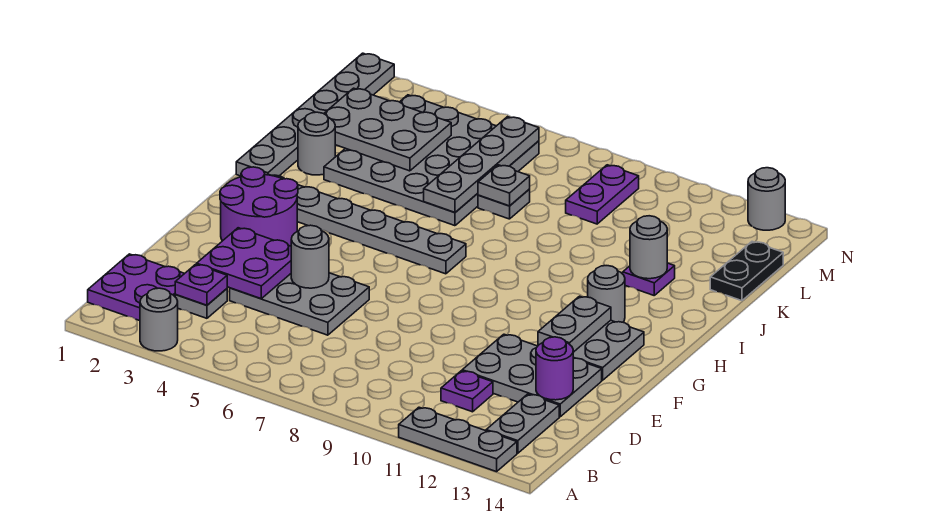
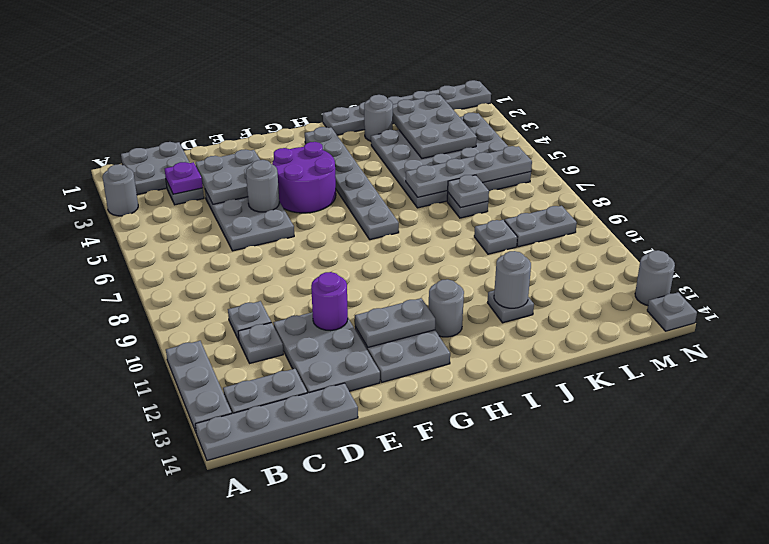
none -> grey 1x4 plate [195,383,358,461]
purple 2x2 plate [88,254,185,321] -> grey 2x2 plate [121,142,190,195]
none -> grey 1x1 plate [228,301,271,340]
purple 1x1 plate [441,371,493,412] -> grey 1x1 plate [238,323,283,363]
purple 2x2 plate [197,228,291,299] -> grey 2x2 plate [195,149,260,204]
purple 1x1 round brick [536,337,573,400] -> purple 1x1 round brick moved to [311,272,348,331]
purple 2x2 round brick [220,167,298,246] -> purple 2x2 round brick moved to [272,142,336,213]
purple 1x1 plate [623,263,675,295] -> grey 1x1 plate [488,291,534,323]
none -> grey 1x1 plate [474,220,517,254]
black 1x2 plate [710,242,783,301] -> none
purple 1x2 plate [566,165,639,224] -> grey 1x2 plate [505,206,577,247]
none -> grey 1x1 plate [647,292,697,331]

